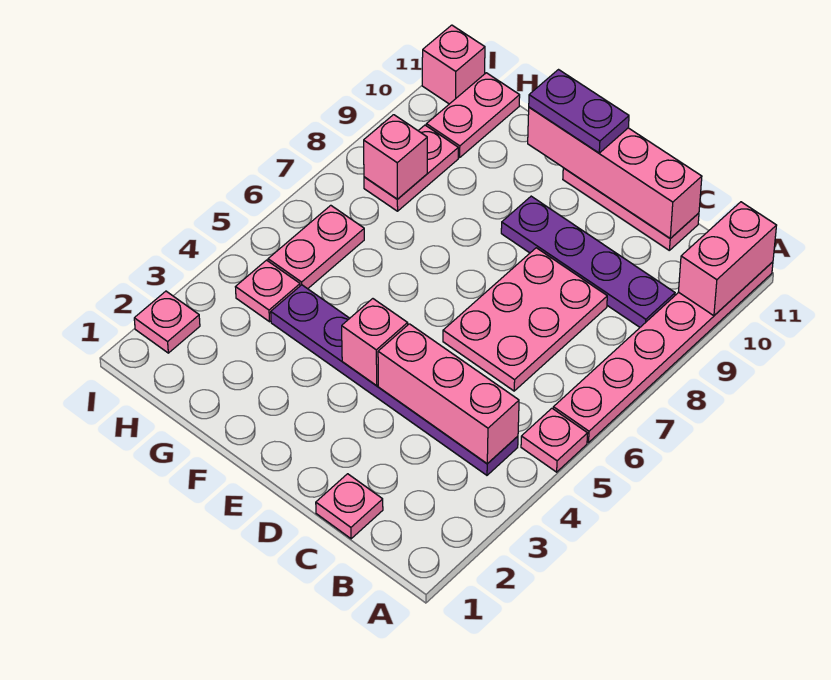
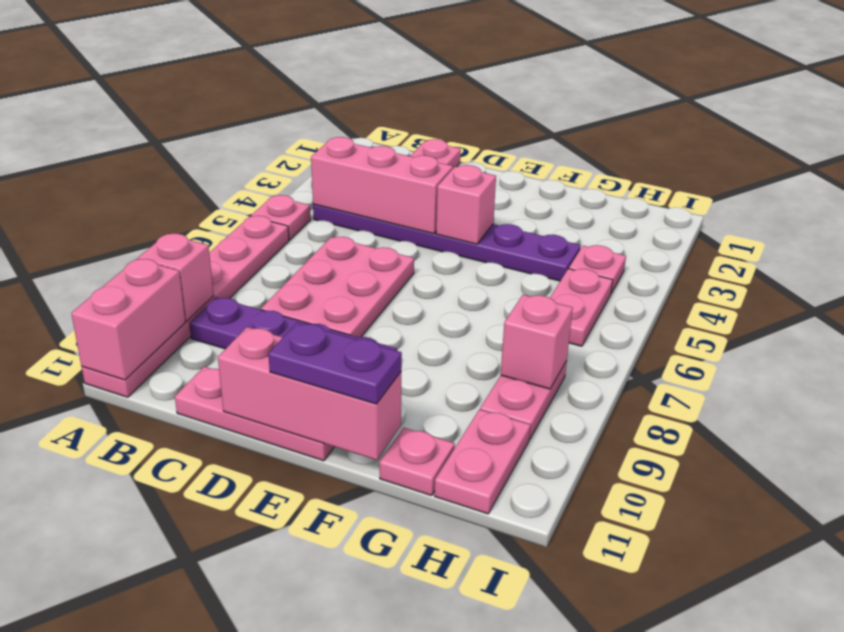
pink 1x4 brick [528,107,702,238] -> pink 1x3 brick [218,327,401,460]
pink 1x1 plate [134,291,200,353] -> pink 1x1 plate moved to [379,428,455,496]
pink 1x1 brick [422,25,485,104] -> pink 1x1 brick moved to [138,233,214,321]

